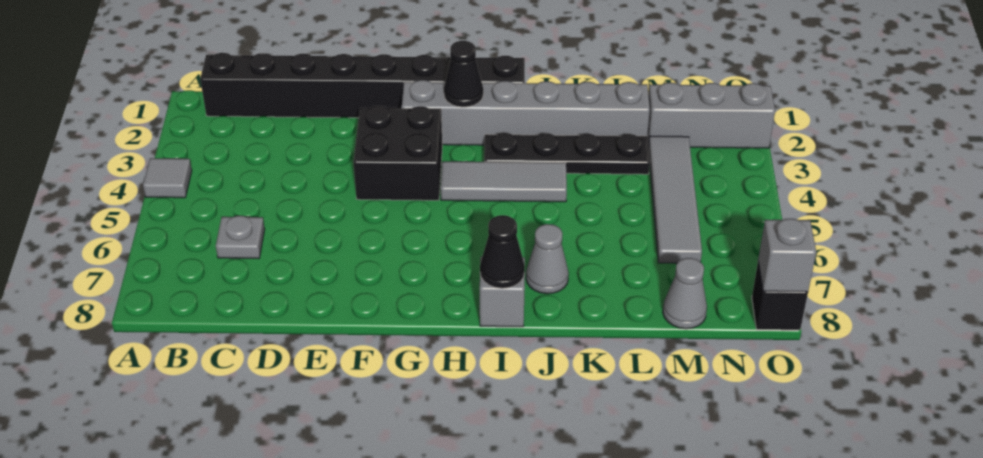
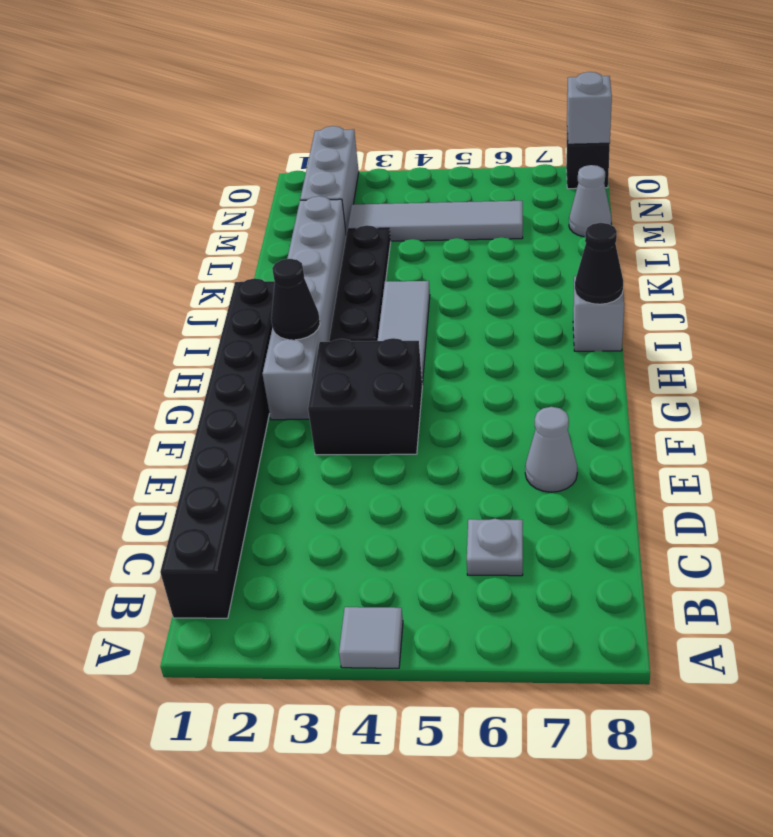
grey 1x1 cone [526,224,569,294] -> grey 1x1 cone moved to [525,407,577,492]

